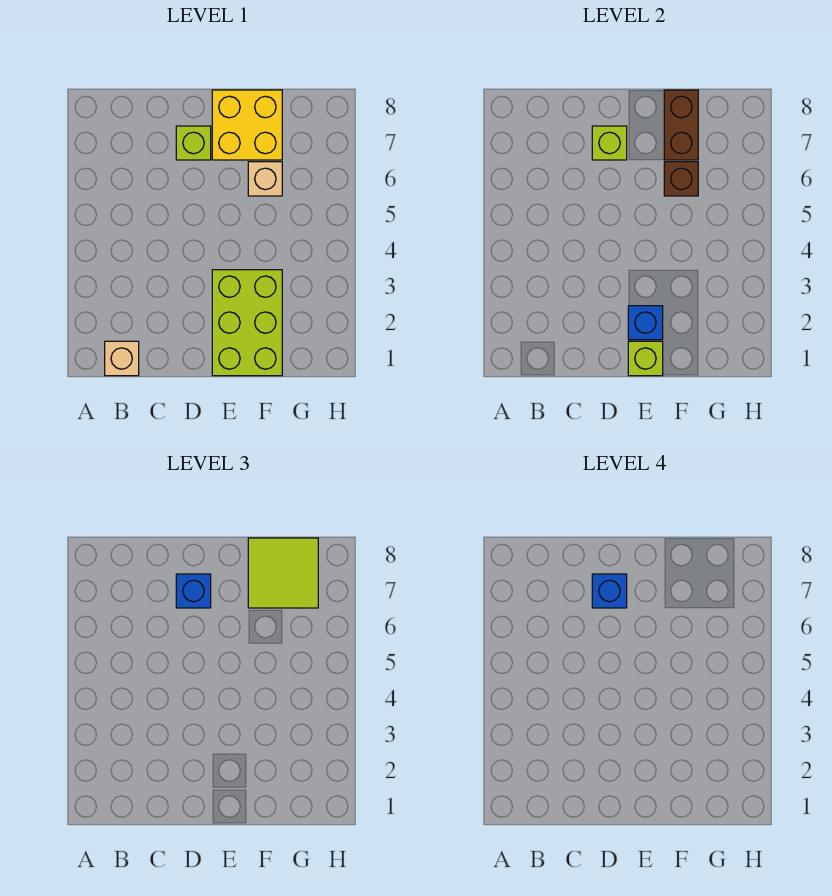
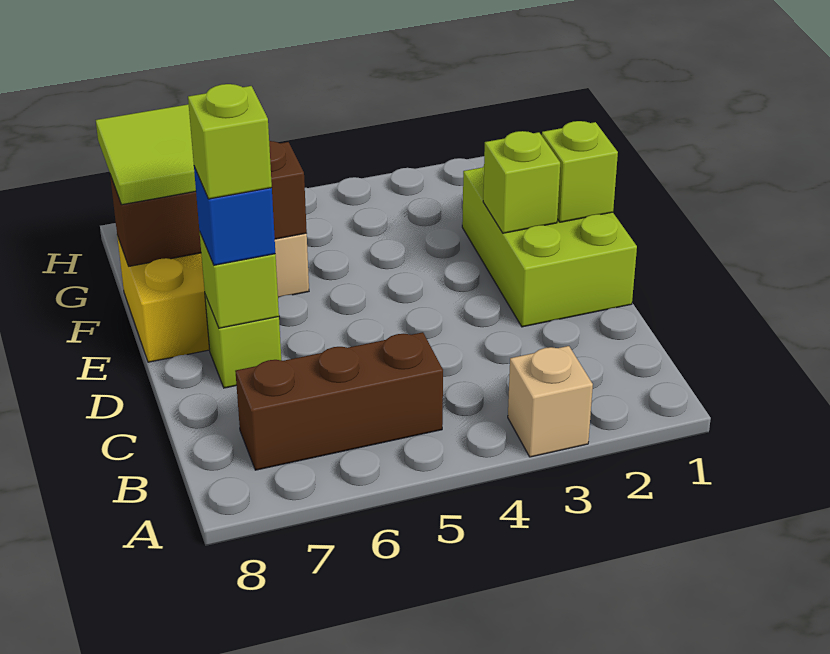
tan 1x1 brick [105,341,139,376] -> tan 1x1 brick moved to [508,346,593,457]
none -> brown 1x3 brick [235,332,443,470]
blue 1x1 brick [592,574,627,608] -> lime 1x1 brick [188,84,272,199]
lime 2x3 brick [212,270,282,376] -> lime 2x3 brick turned to [462,166,637,327]
blue 1x1 brick [628,306,663,340] -> lime 1x1 brick [483,131,560,233]

